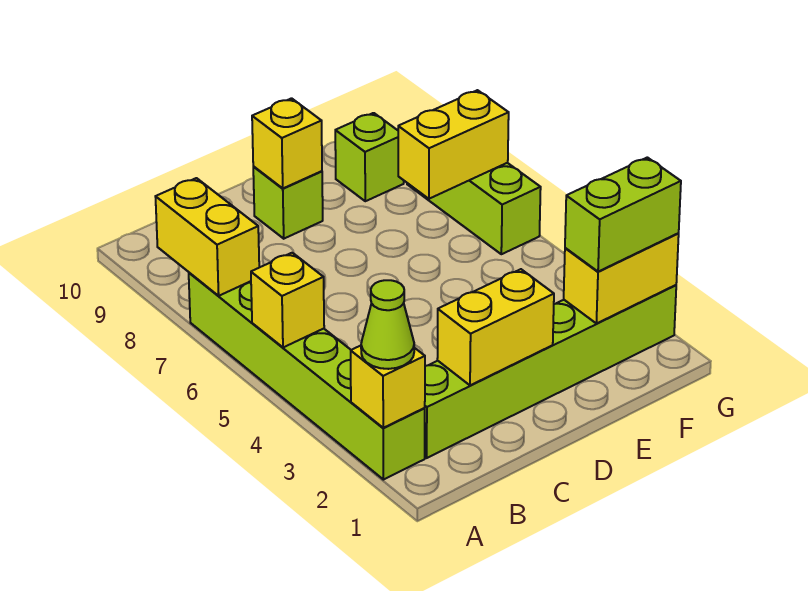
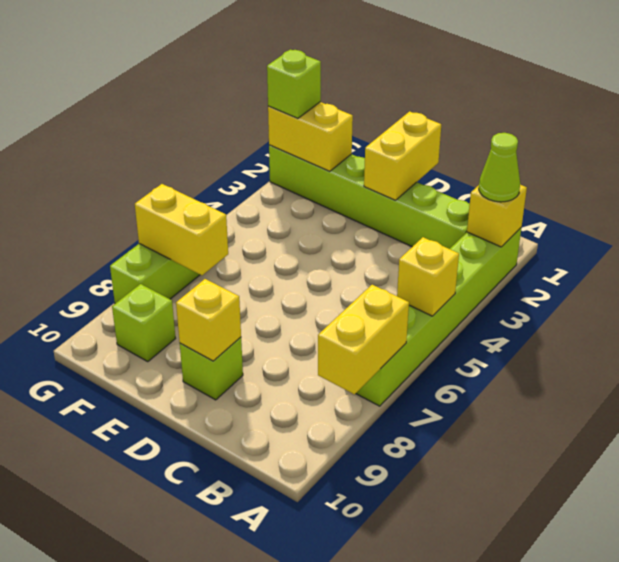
yellow 1x2 brick [437,269,554,385] -> yellow 1x2 brick turned to [364,111,441,200]
lime 1x2 brick [565,157,681,272] -> lime 1x1 brick [267,49,321,119]

